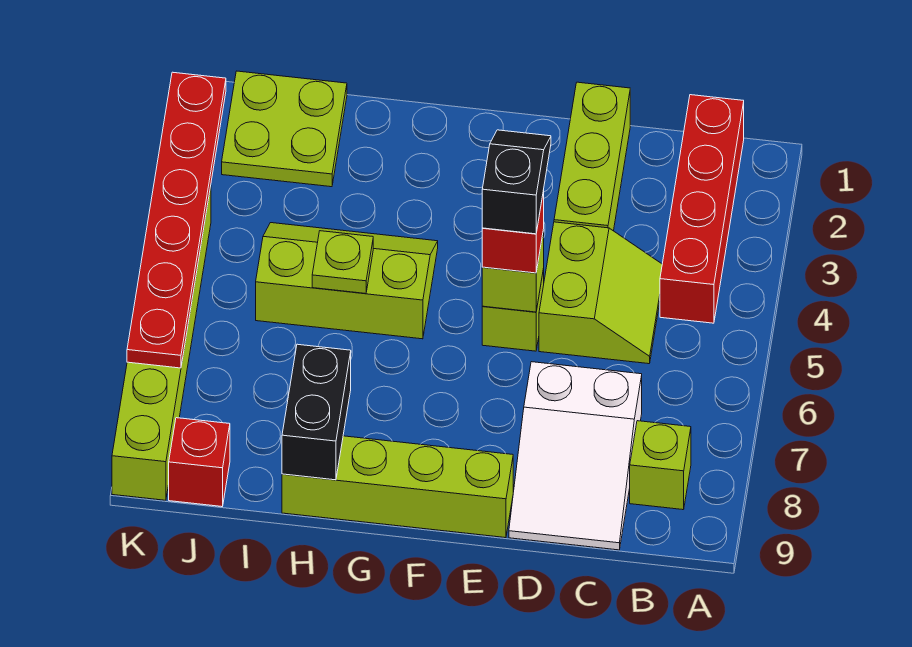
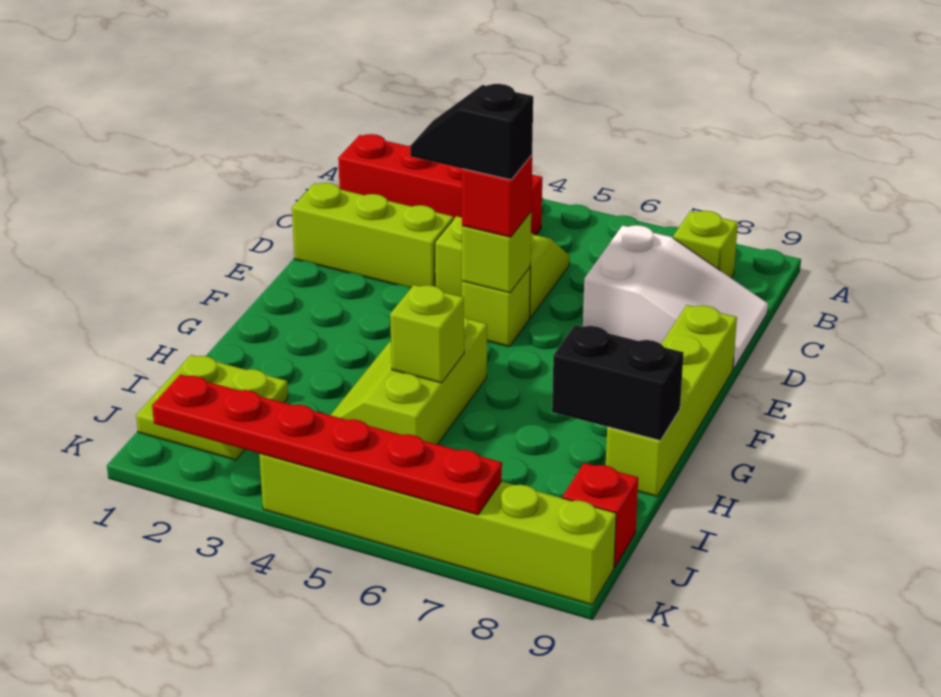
lime 1x1 plate [312,231,373,294] -> lime 1x1 brick [390,285,464,383]

